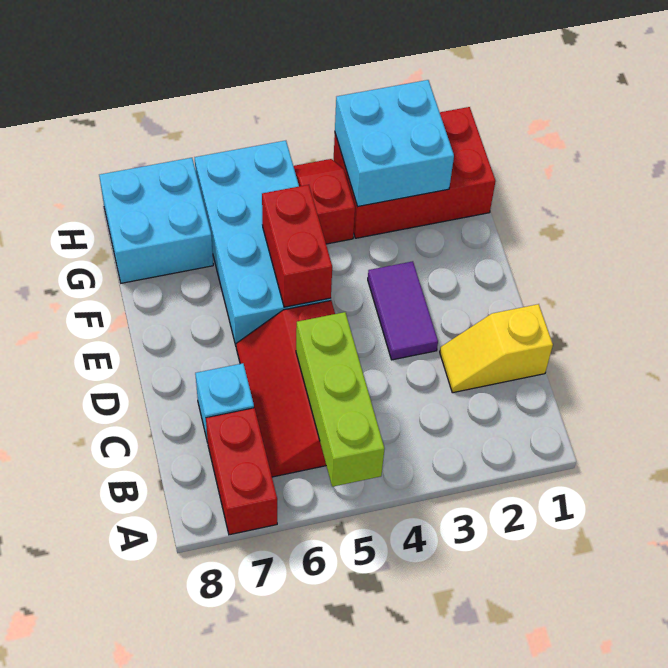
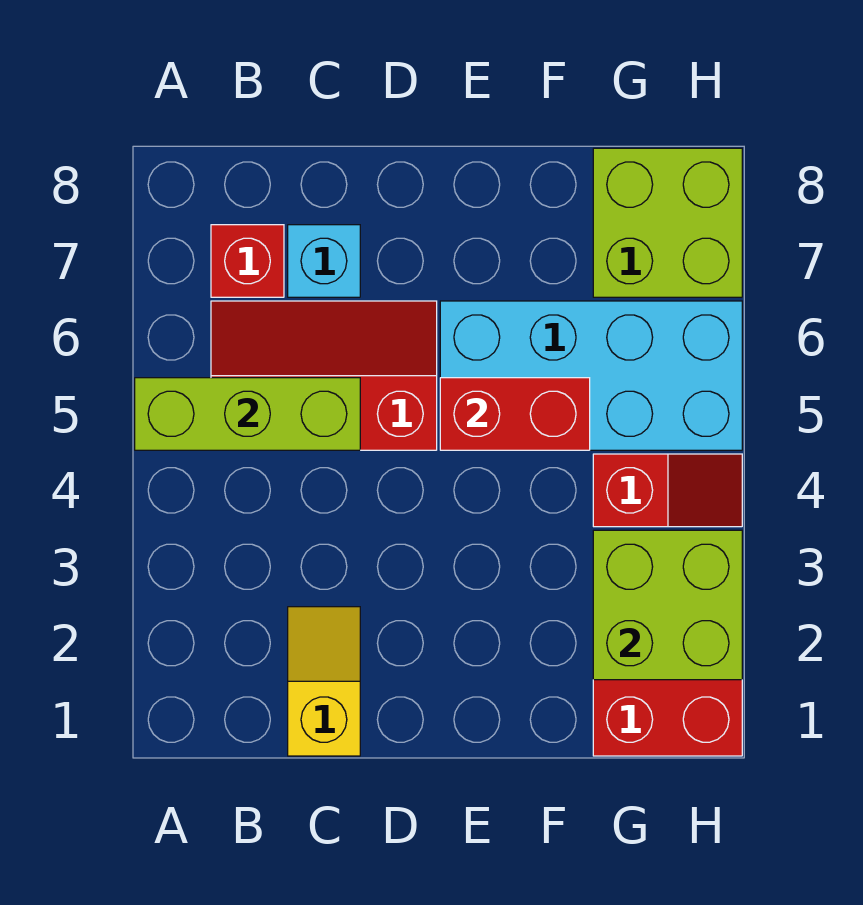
red 1x2 brick [206,408,277,535] -> red 1x1 brick [211,225,284,297]
purple 1x2 tile [368,261,438,360] -> none
cyan 2x2 brick [335,80,454,207] -> lime 2x2 brick [593,530,742,680]
cyan 2x2 brick [99,158,213,283] -> lime 2x2 brick [593,148,742,297]

